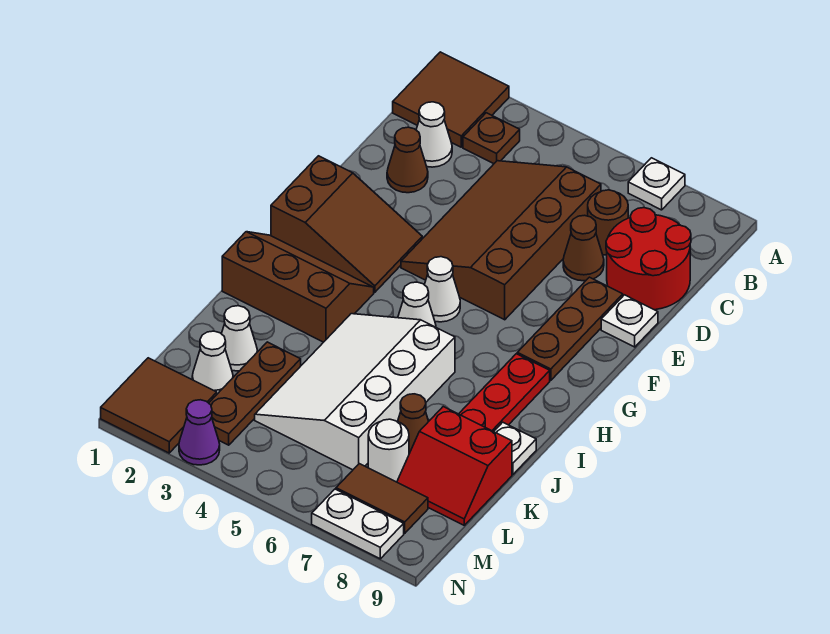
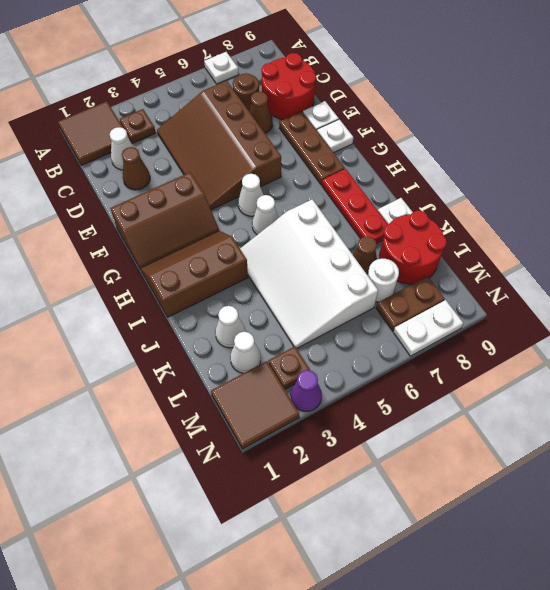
brown 2x3 slope [271,156,422,292] -> brown 2x3 slope turned to [110,172,219,270]
none -> white 1x1 plate [317,119,353,153]
brown 1x3 plate [209,342,301,445] -> brown 1x1 plate [268,346,311,389]
red 2x2 slope [397,407,512,525] -> red 2x2 round brick [380,210,447,284]
brown 1x2 tile [336,464,428,533] -> brown 1x2 plate [376,276,445,331]

